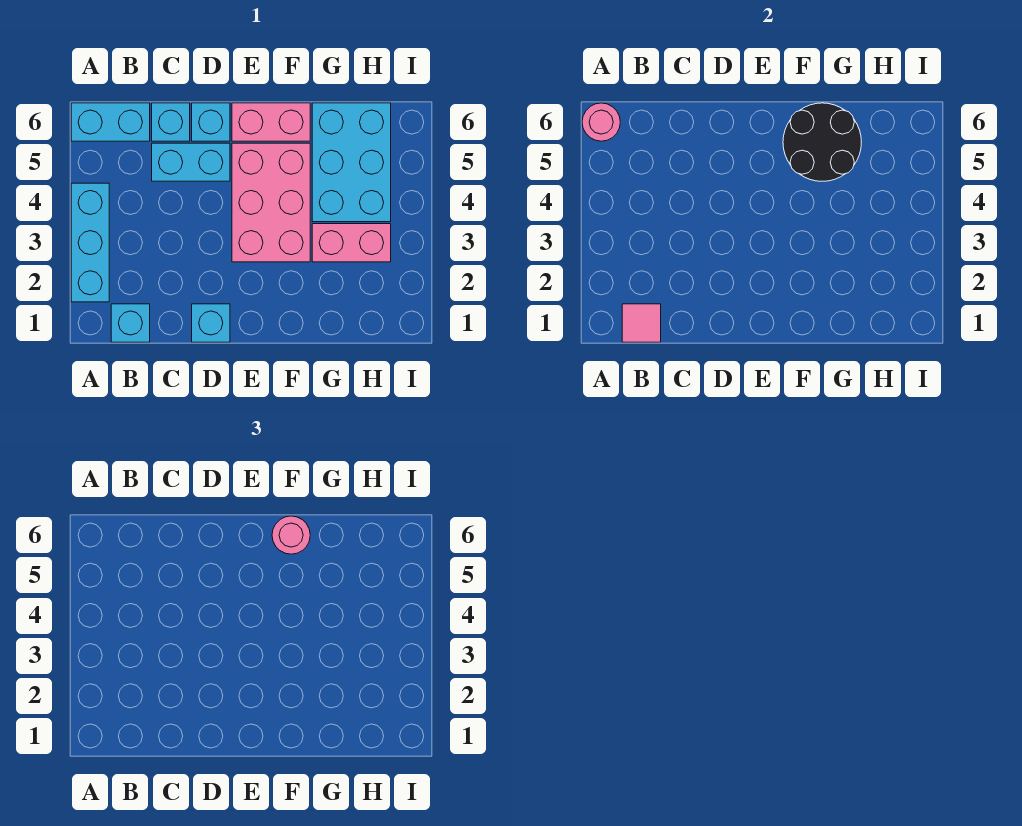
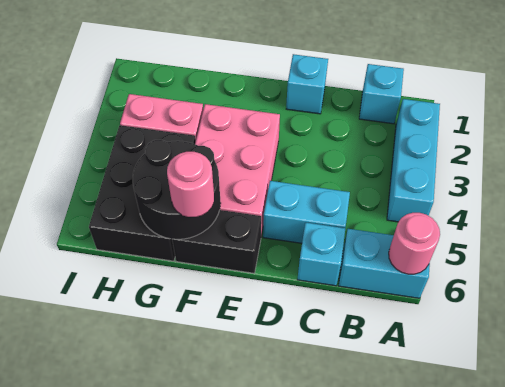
pink 1x1 tile [622,304,661,342] -> none
cyan 1x1 brick [192,103,230,141] -> none
pink 1x2 brick [232,103,310,141] -> black 1x2 brick [172,210,261,273]
cyan 2x3 brick [312,103,391,222] -> black 2x3 brick [89,125,196,261]

